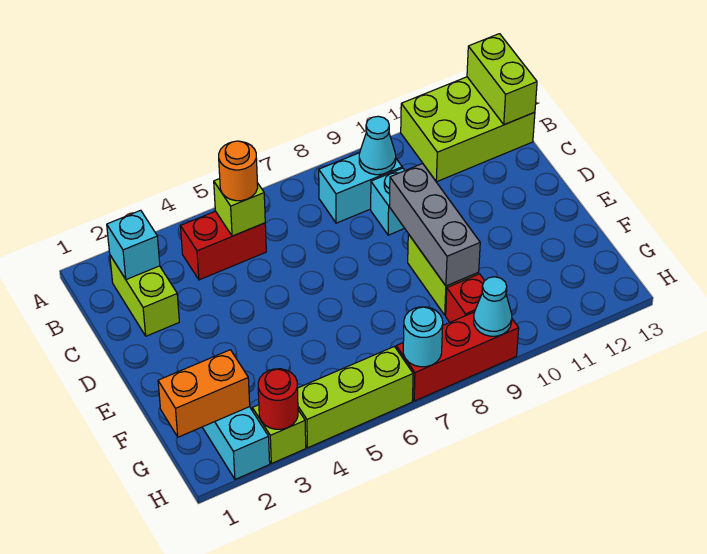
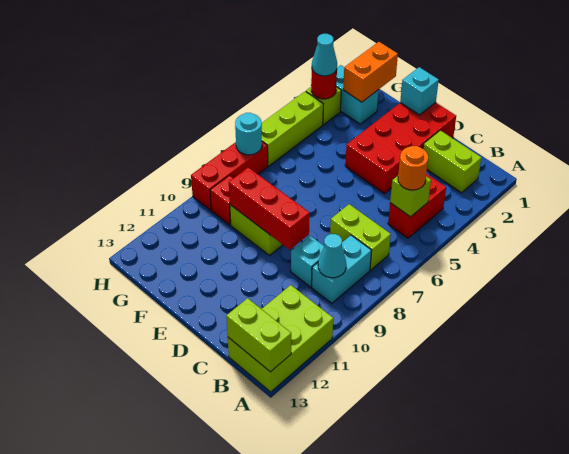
cyan 1x1 brick [107,210,160,280] -> cyan 1x1 brick moved to [400,67,439,115]
none -> lime 1x2 brick [330,204,391,270]
none -> red 2x4 brick [345,102,456,194]
grey 1x3 brick [389,164,480,286] -> red 1x3 brick [229,167,310,250]
cyan 1x1 cone [474,277,512,336] -> cyan 1x1 cone moved to [312,34,337,76]

